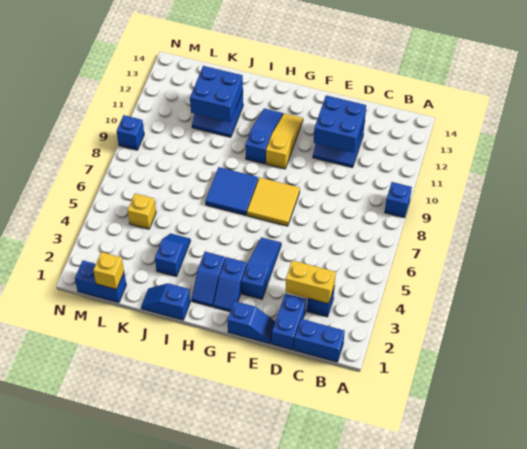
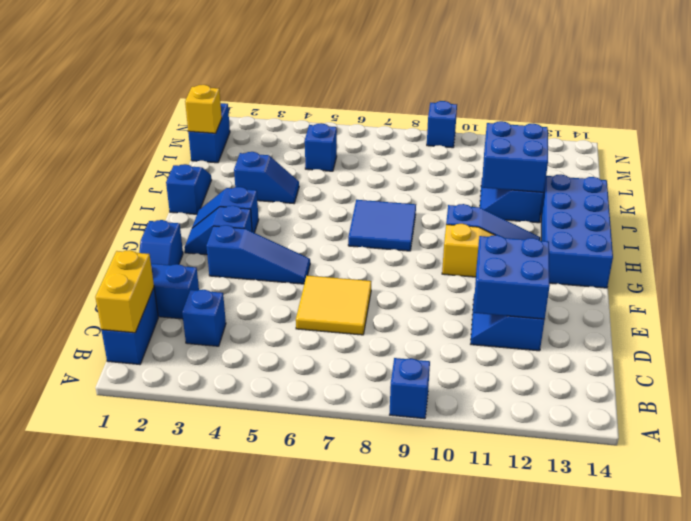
yellow 1x2 brick [285,260,336,304] -> yellow 1x2 brick moved to [95,250,154,333]
yellow 2x2 tile [247,178,300,226] -> yellow 2x2 tile moved to [296,276,371,335]
none -> blue 2x4 brick [541,175,613,288]
yellow 1x1 brick [128,193,156,229] -> blue 1x1 brick [305,123,337,171]

